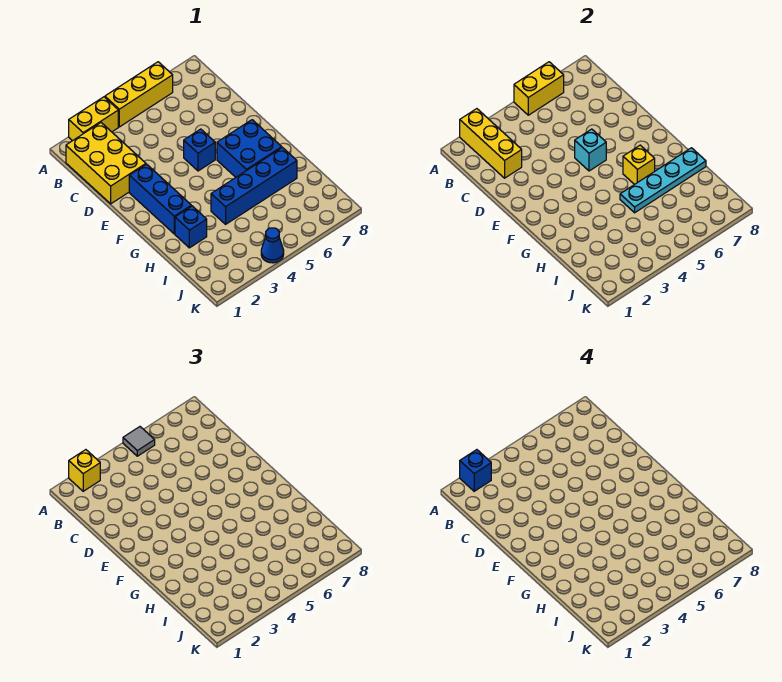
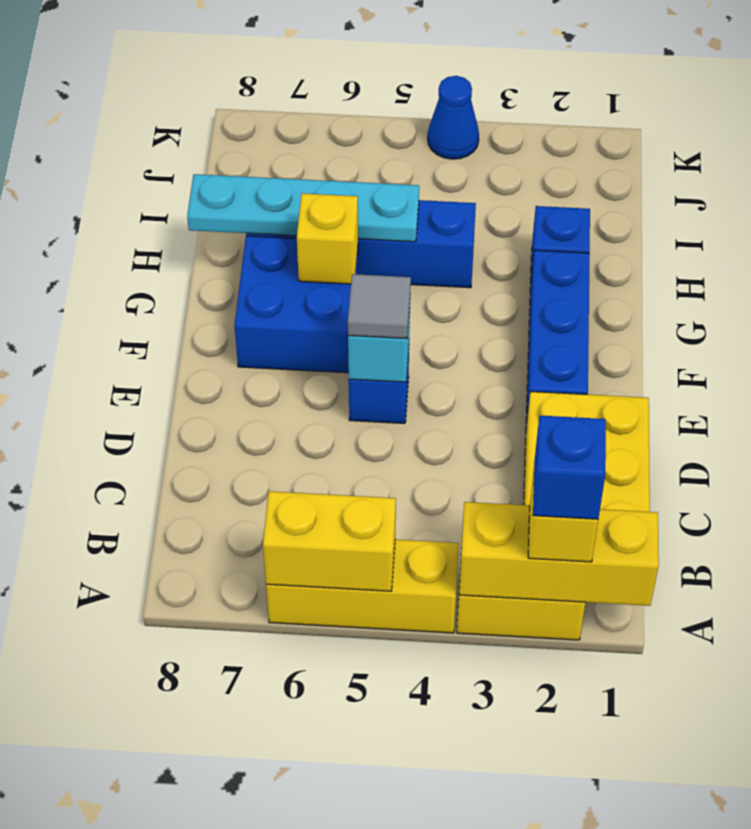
yellow 1x3 brick [460,109,522,178] -> yellow 1x3 brick turned to [459,502,659,606]
grey 1x1 tile [123,427,155,456] -> grey 1x1 tile moved to [348,274,411,339]

